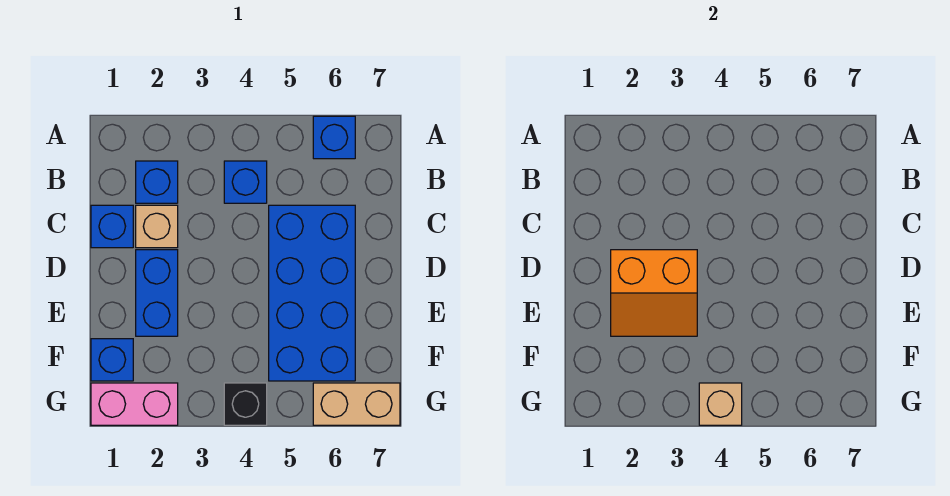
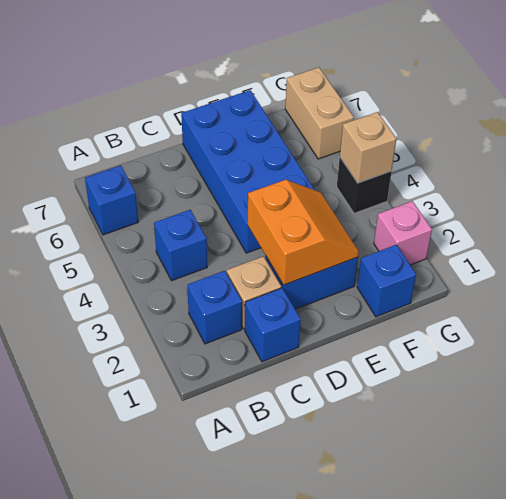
blue 2x4 brick [269,205,355,381] -> blue 2x4 brick turned to [181,90,315,253]
pink 1x2 brick [91,383,178,425] -> pink 1x1 brick [374,201,432,265]

